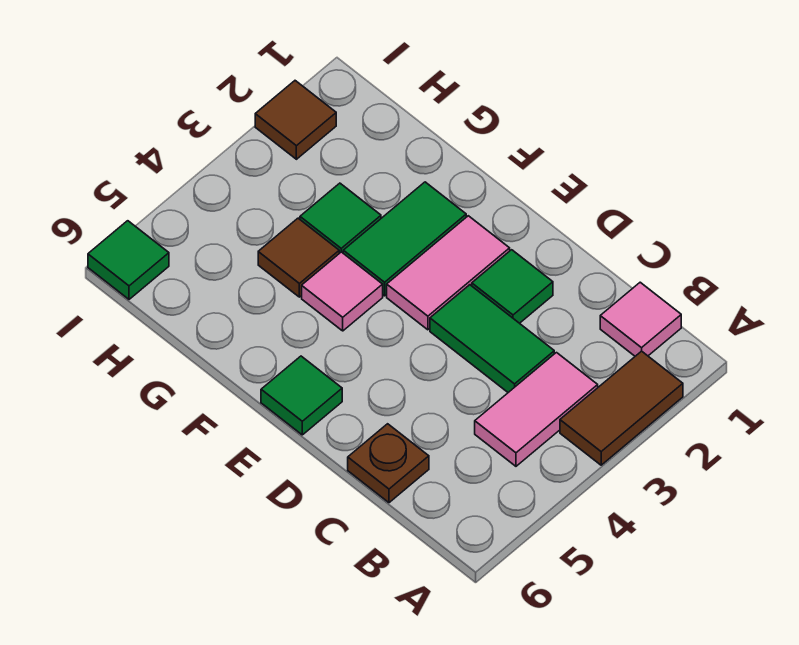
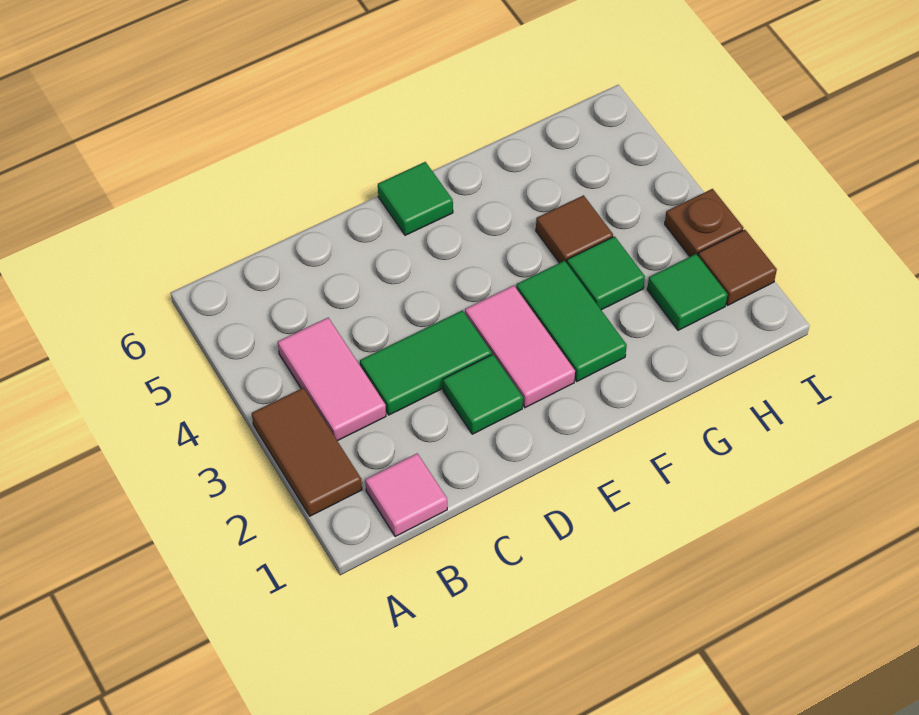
brown 1x1 plate [348,424,429,503] -> brown 1x1 plate moved to [665,189,743,257]
pink 1x1 tile [302,252,383,331] -> none
green 1x1 tile [88,221,169,299] -> green 1x1 tile moved to [647,254,728,330]

